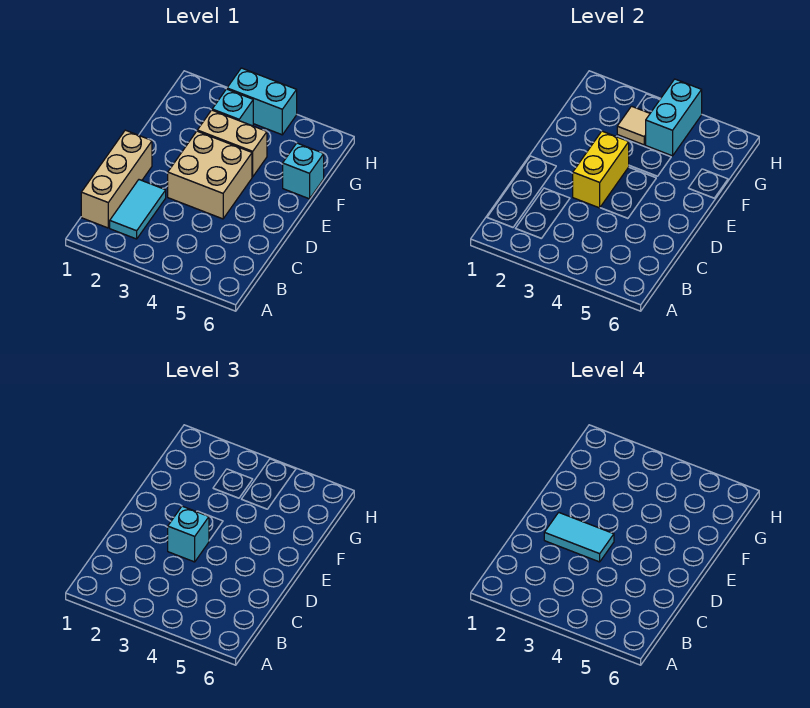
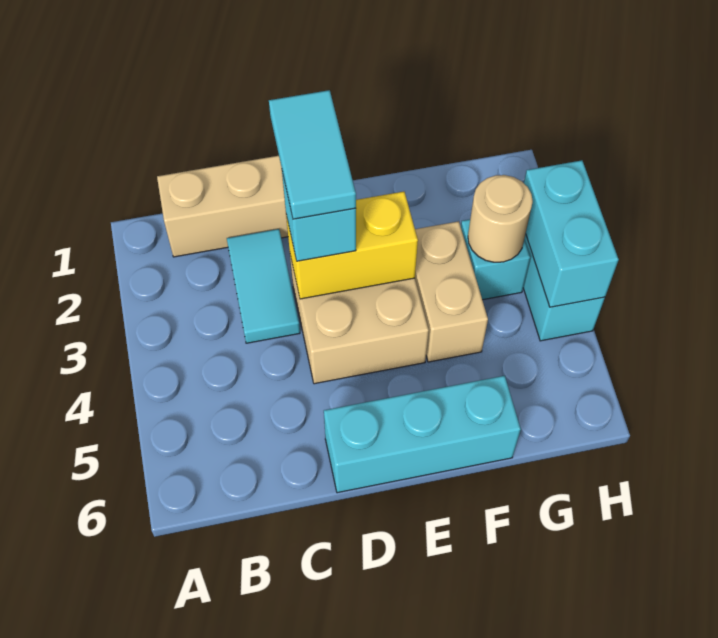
cyan 1x2 tile [110,180,166,239] -> cyan 1x2 tile turned to [227,229,300,343]
cyan 1x1 brick [283,143,324,199] -> cyan 1x3 brick [324,376,521,493]
tan 1x1 tile [617,106,650,145] -> tan 1x1 round brick [468,175,533,262]
cyan 1x2 brick [646,79,702,156] -> cyan 1x2 brick turned to [524,160,619,307]

